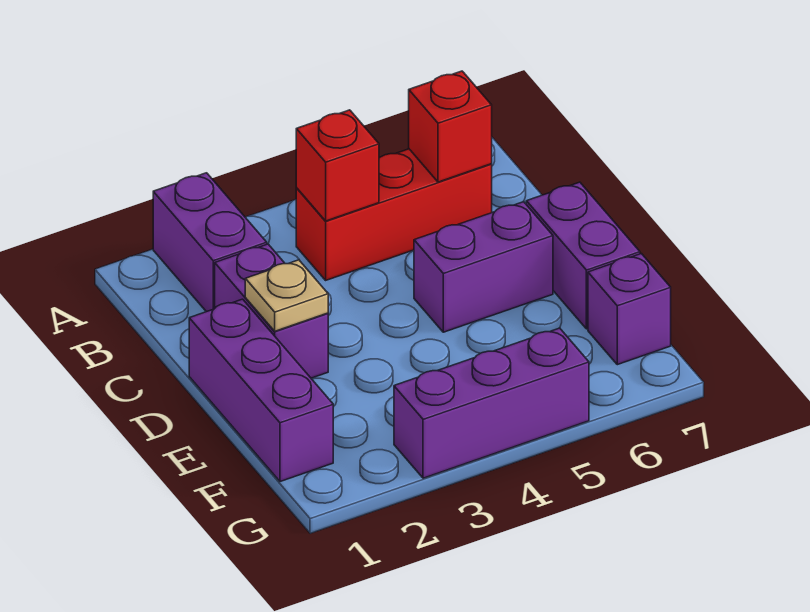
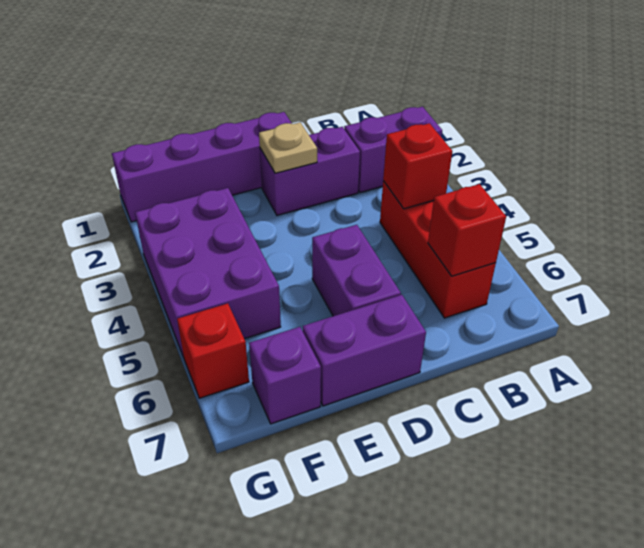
purple 1x3 brick [189,299,333,482] -> purple 1x4 brick [112,112,292,222]
purple 1x3 brick [394,328,589,478] -> purple 2x3 brick [135,188,281,357]
none -> red 1x1 brick [177,303,249,398]

